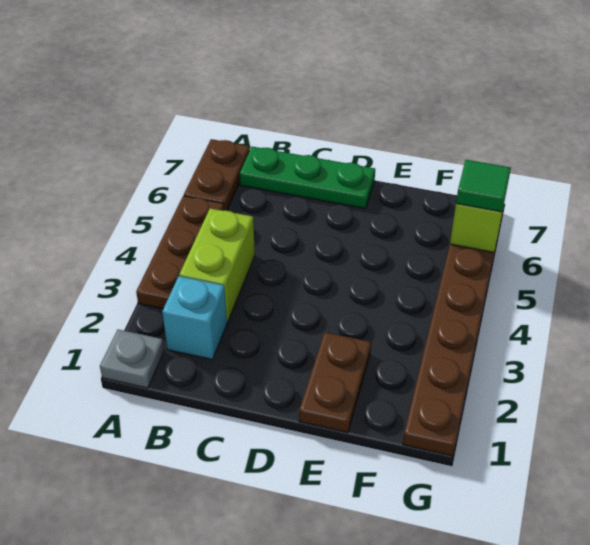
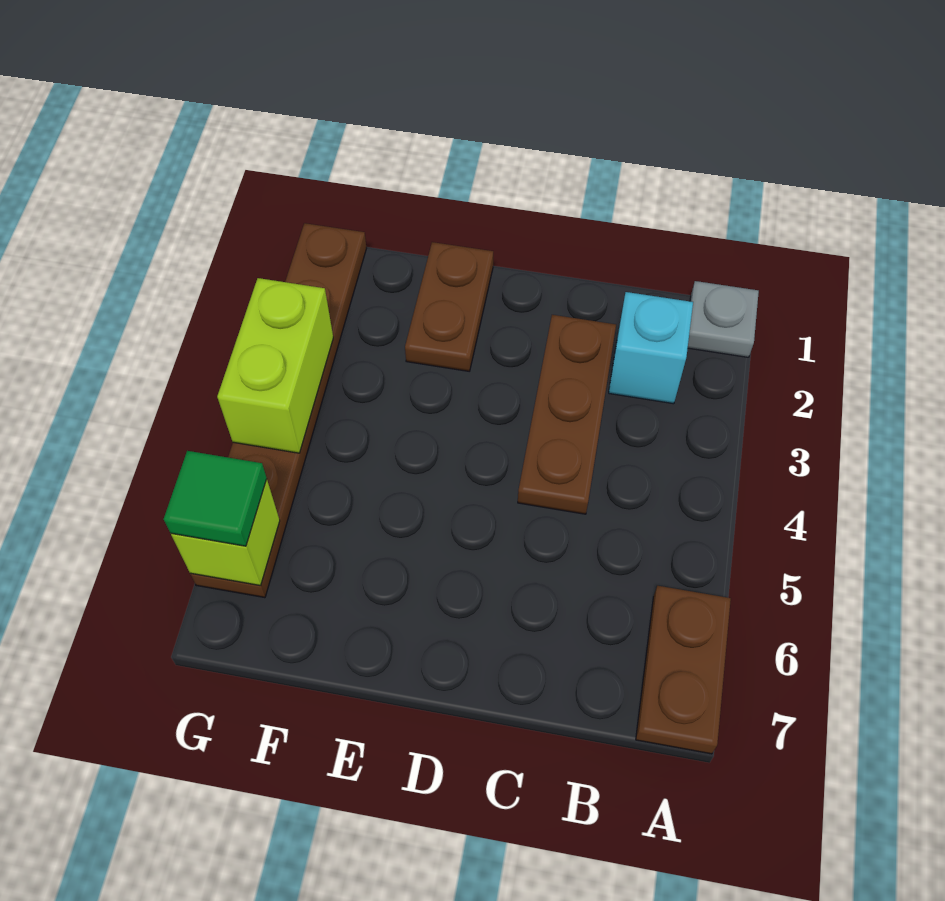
brown 1x3 plate [136,196,224,309] -> brown 1x3 plate moved to [518,315,616,514]
lime 1x2 brick [179,208,255,322] -> lime 1x2 brick moved to [217,278,333,453]
green 1x3 plate [240,147,375,209] -> none

